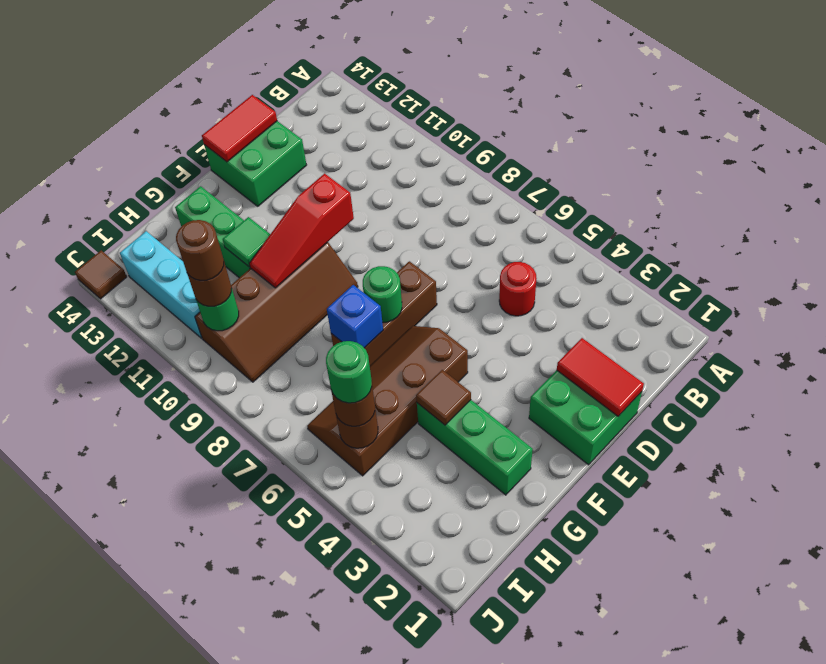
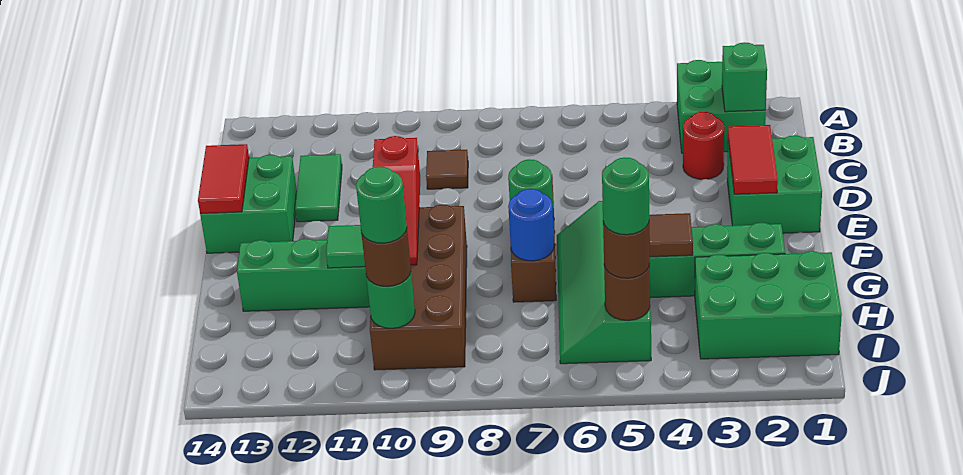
none -> green 2x2 brick [677,60,766,153]
none -> green 1x1 brick [722,42,767,112]
red 1x1 round brick [499,262,537,316] -> red 1x1 round brick moved to [683,112,724,179]
none -> green 1x2 tile [295,154,342,222]
red 1x2 tile [557,338,644,416] -> red 1x2 tile turned to [728,125,778,194]
brown 2x4 slope [307,326,468,476] -> green 2x4 slope [557,201,651,364]
brown 2x4 slope [195,242,358,382] -> brown 2x4 brick [370,204,467,370]
blue 1x1 brick [327,285,383,348] -> blue 1x1 round brick [508,189,554,261]
none -> green 2x3 brick [695,251,842,359]
brown 1x1 round brick [176,220,224,281] -> green 1x1 round brick [356,166,407,243]
cyan 1x3 brick [120,231,202,338] -> none
brown 1x1 tile [75,250,127,299] -> brown 1x1 tile moved to [426,150,468,189]

